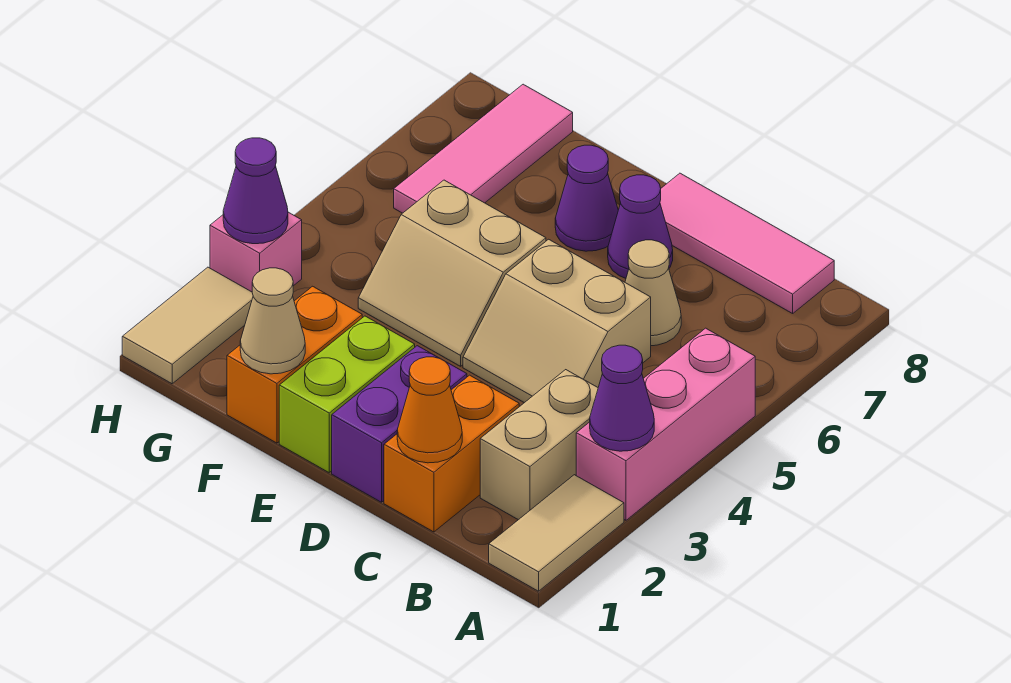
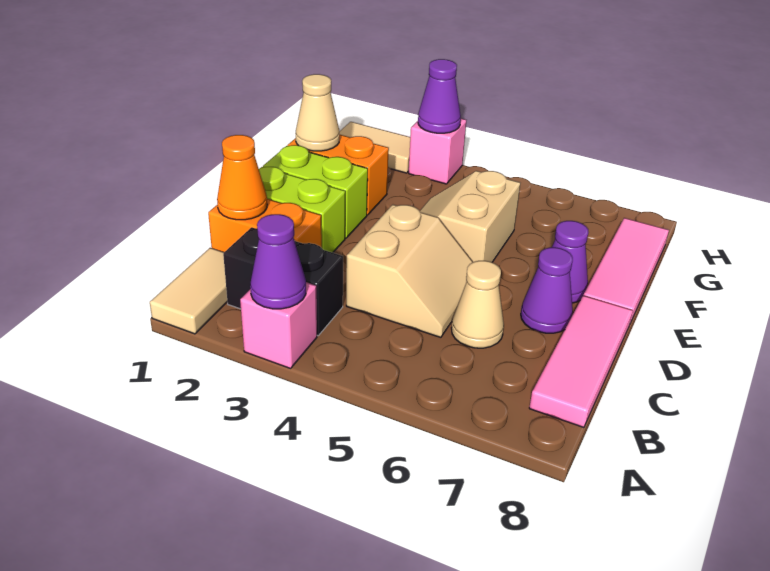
tan 1x2 tile [489,475,624,591] -> tan 1x2 tile turned to [150,248,227,334]
pink 1x3 brick [576,328,755,520] -> pink 1x1 brick [240,282,317,368]
tan 1x2 brick [480,370,598,520] -> black 1x2 brick [223,227,343,336]
tan 2x2 slope [463,239,651,403] -> tan 2x2 slope turned to [346,205,473,337]
purple 1x2 brick [332,346,467,502] -> lime 1x2 brick [259,167,345,253]
pink 1x3 tile [394,84,573,213] -> pink 1x3 tile turned to [584,218,669,323]

